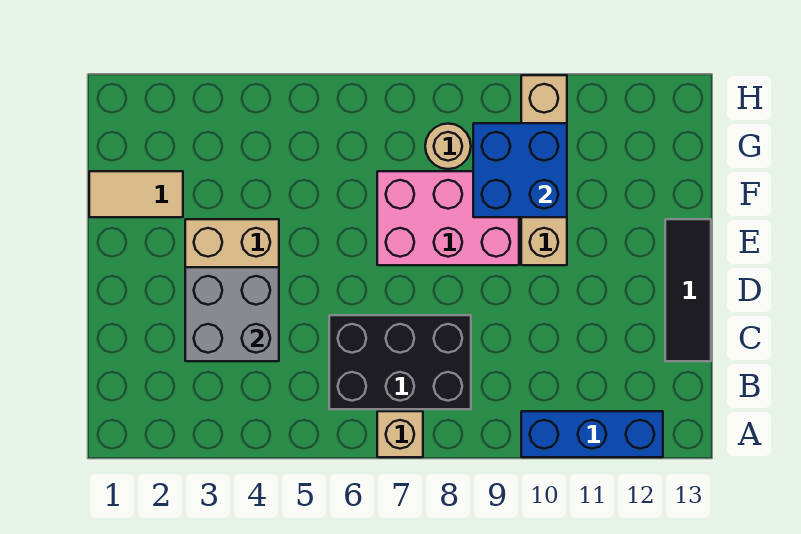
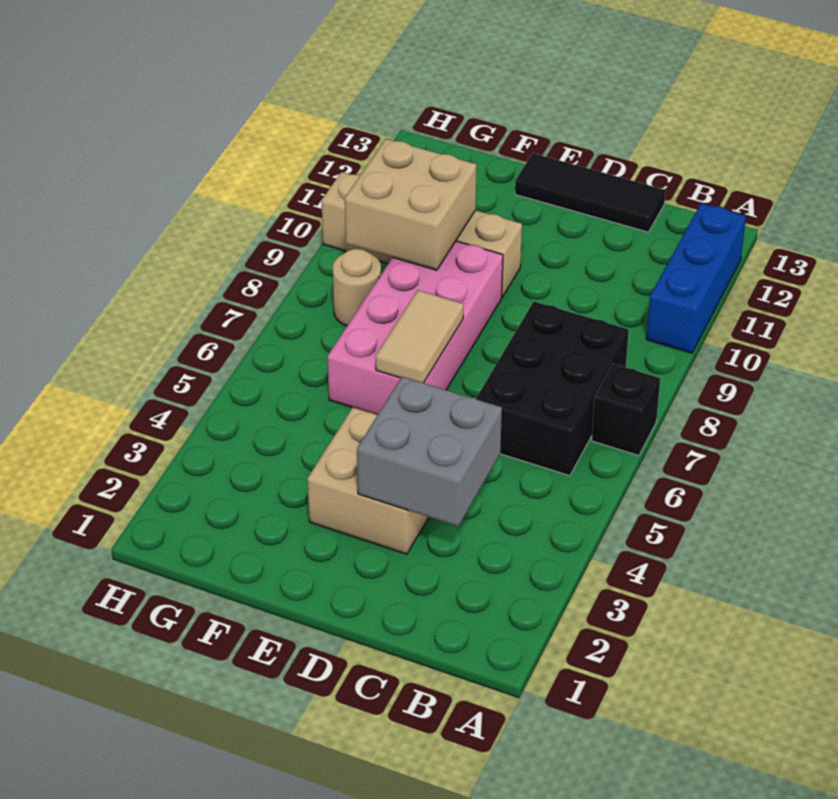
tan 1x1 brick [377,411,423,457] -> black 1x1 brick [592,364,660,456]
pink 2x3 brick [377,171,519,265] -> pink 2x4 brick [328,241,503,415]
tan 1x2 tile [89,171,183,217] -> tan 1x2 tile moved to [376,290,464,383]
blue 2x2 brick [473,123,567,217] -> tan 2x2 brick [345,139,477,270]

